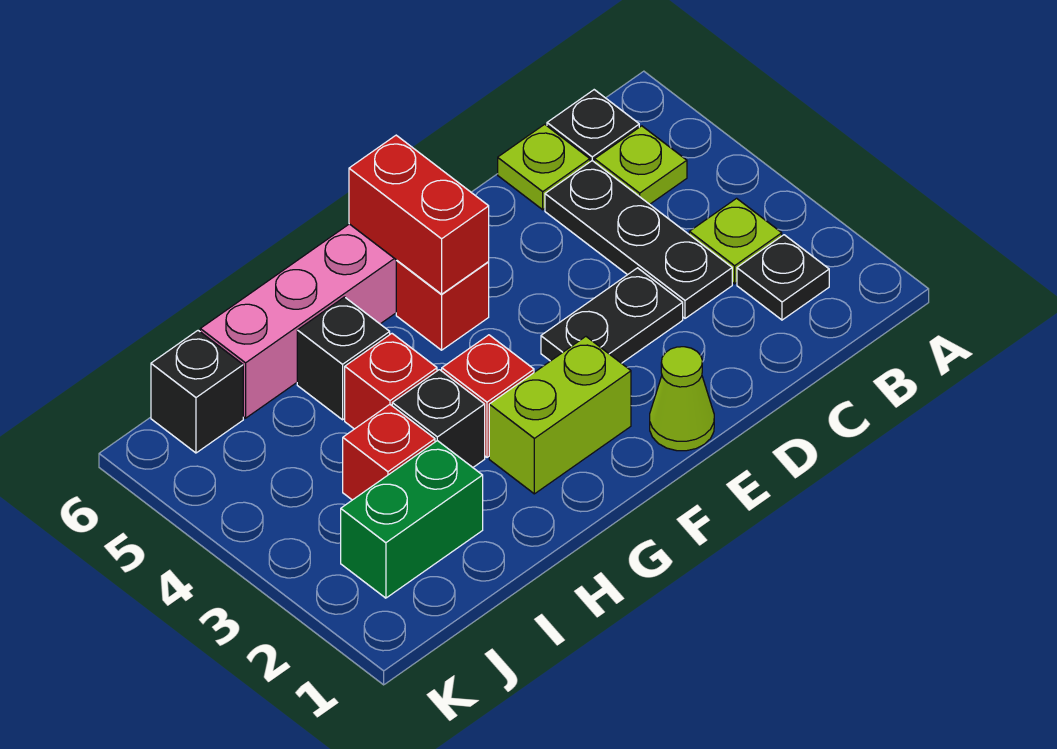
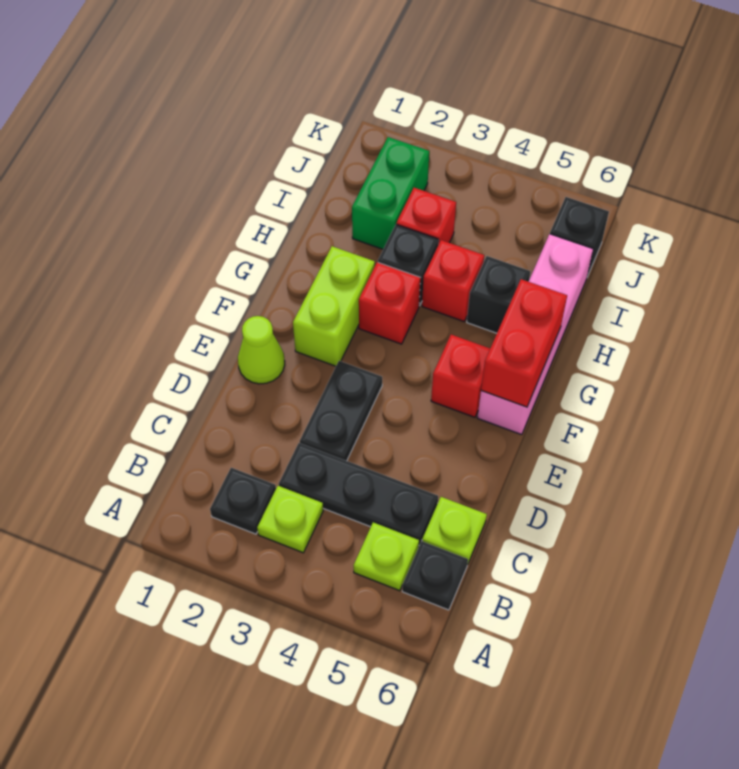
red 1x2 brick [349,135,489,294] -> red 1x2 brick turned to [481,279,567,407]

